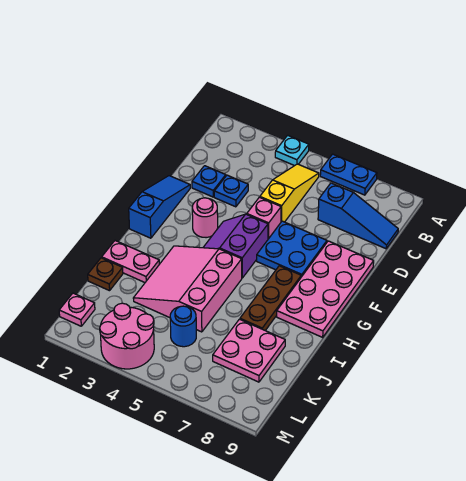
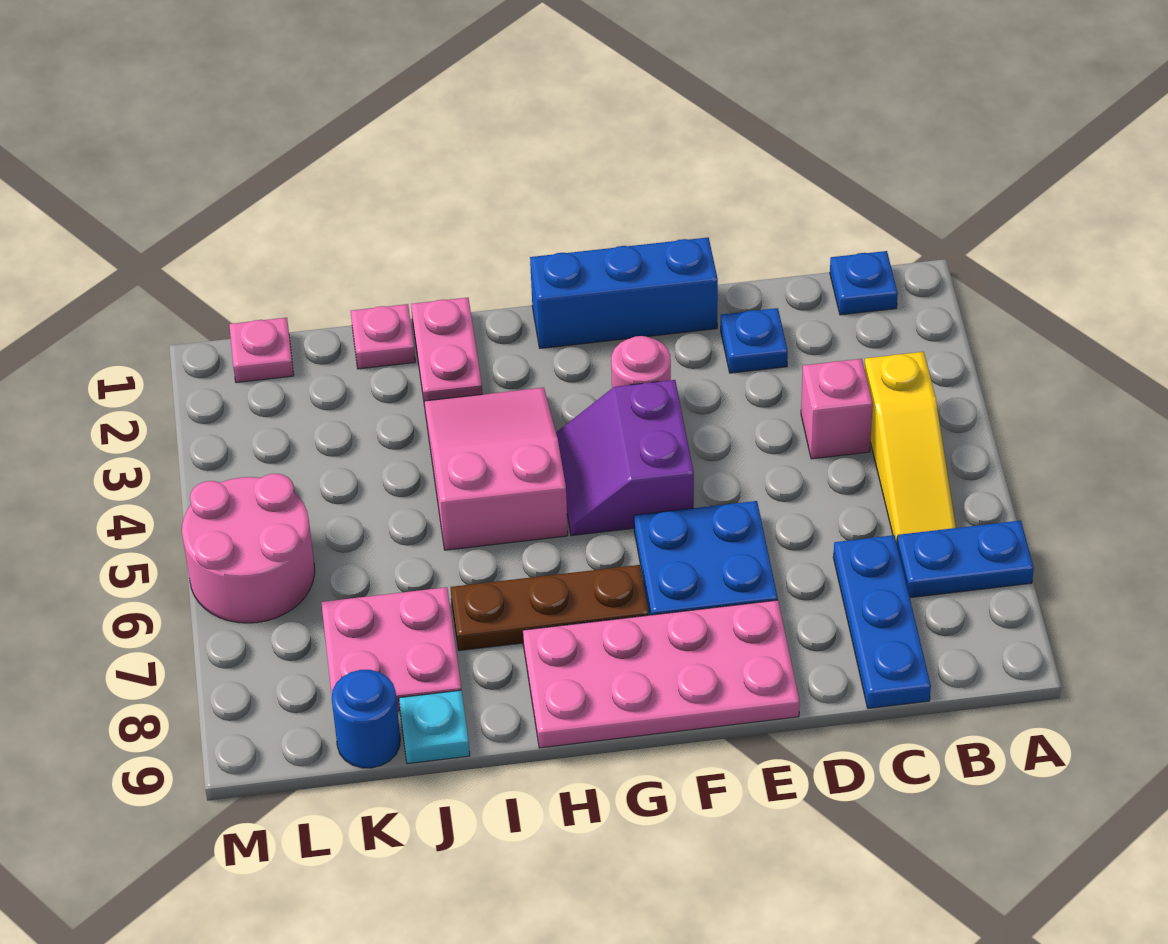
cyan 1x1 plate [275,135,309,166] -> cyan 1x1 plate moved to [399,690,470,764]
blue 1x2 plate [320,154,377,195] -> blue 1x2 plate turned to [897,521,1034,598]
yellow 1x3 slope [260,164,319,222] -> yellow 1x3 slope turned to [864,352,956,543]
blue 1x3 slope [318,183,398,249] -> blue 1x3 plate [833,535,931,709]
blue 1x1 plate [214,175,248,207] -> blue 1x1 plate moved to [830,251,898,315]
blue 1x3 slope [129,176,190,238] -> blue 1x3 brick [530,237,718,348]
pink 1x1 brick [247,197,281,239] -> pink 1x1 brick moved to [801,359,873,459]
purple 2x2 slope [203,214,268,278] -> purple 2x2 slope turned to [556,380,694,536]
pink 3x3 slope [133,246,242,332] -> pink 2x3 slope [424,387,568,550]
brown 1x1 plate [88,258,123,291] -> pink 1x1 plate [351,304,415,369]
blue 1x1 round brick [170,306,196,347] -> blue 1x1 round brick moved to [332,670,400,768]
pink 2x2 round brick [100,303,154,369] -> pink 2x2 round brick moved to [182,474,315,623]

